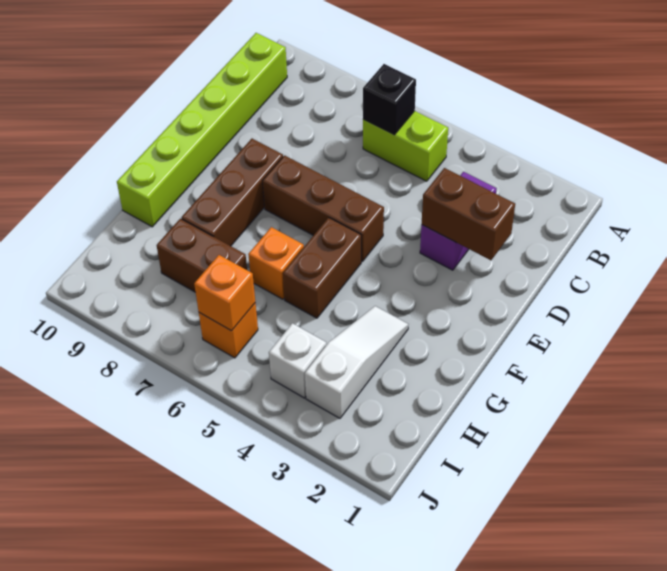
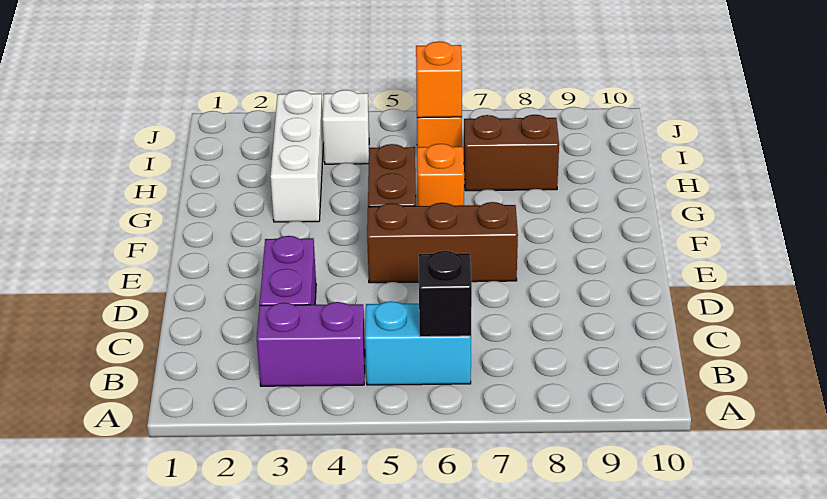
none -> purple 1x2 brick [257,302,365,386]
lime 1x2 brick [363,111,448,181] -> cyan 1x2 brick [365,301,471,385]
lime 1x6 brick [117,33,287,227] -> none
brown 1x2 brick [422,168,515,260] -> none
brown 1x3 brick [181,139,283,246] -> none
white 1x3 slope [305,306,409,418] -> white 1x3 brick [270,90,324,222]

